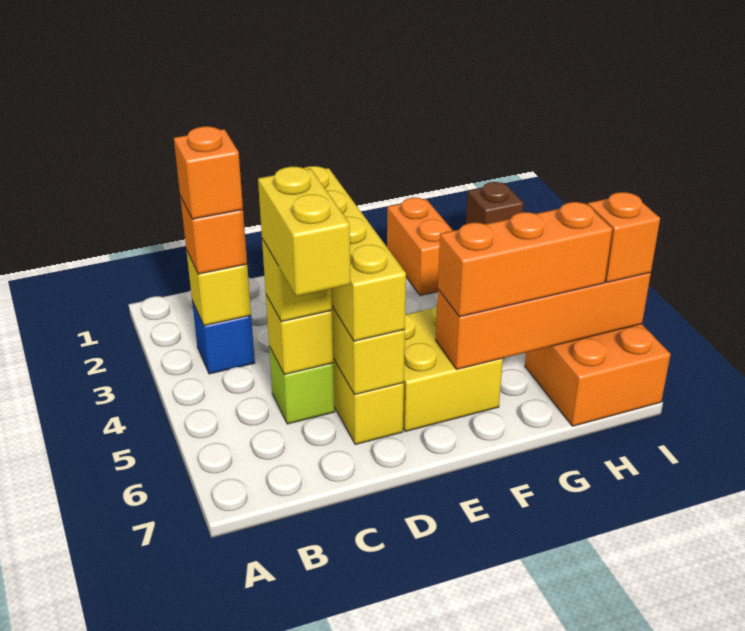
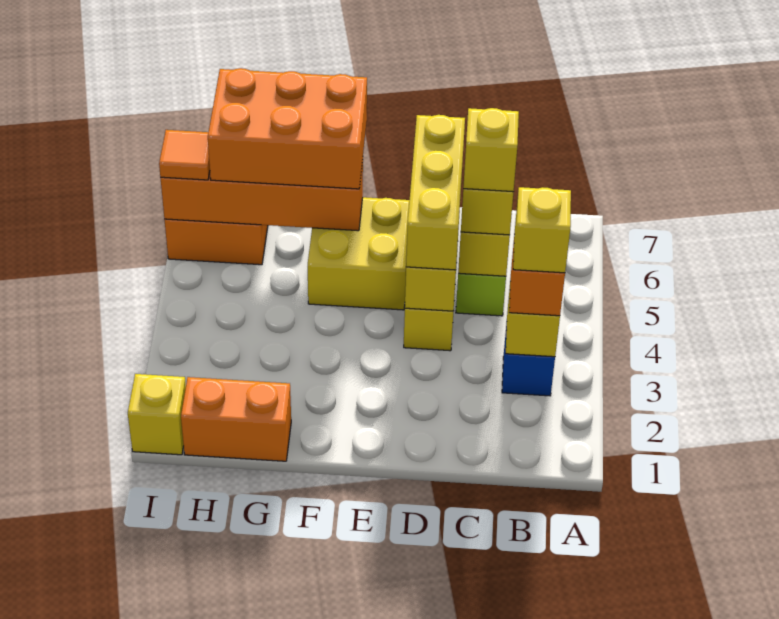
orange 1x1 brick [174,126,243,219] -> yellow 1x1 brick [513,187,571,273]
yellow 1x2 brick [258,167,351,296] -> yellow 1x1 brick [463,108,519,192]
yellow 1x4 brick [304,166,406,341] -> yellow 1x3 brick [406,115,465,270]
orange 1x3 brick [438,202,612,317] -> orange 2x3 brick [208,68,367,189]
orange 1x2 brick [387,198,453,296] -> orange 1x2 brick turned to [181,377,291,461]
brown 1x1 brick [466,182,524,224] -> yellow 1x1 brick [128,374,186,455]
orange 1x1 brick [588,192,660,282] -> orange 1x1 tile [159,130,210,180]

